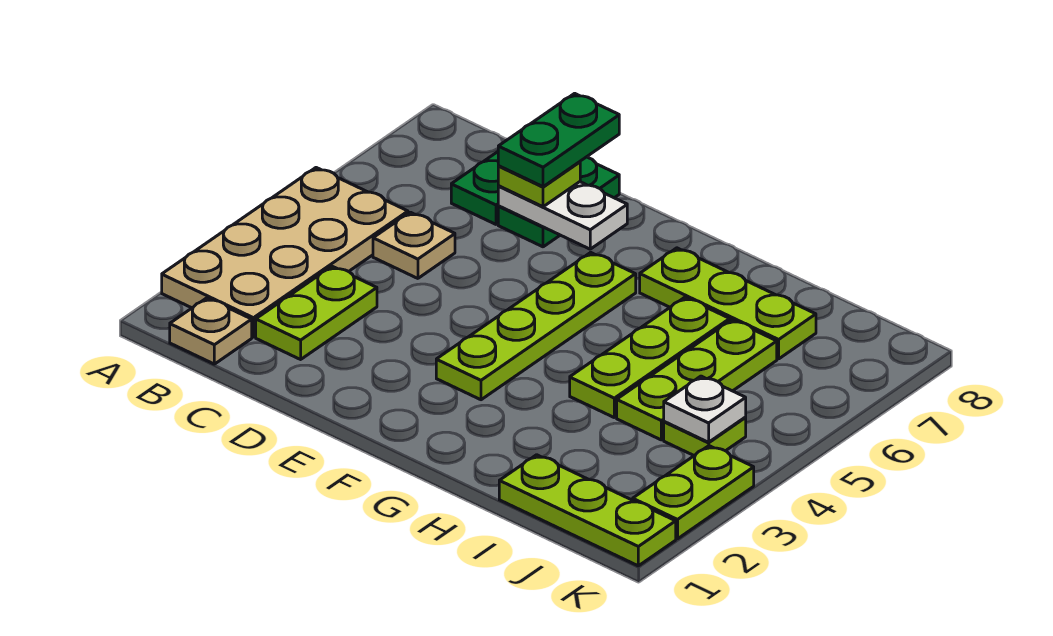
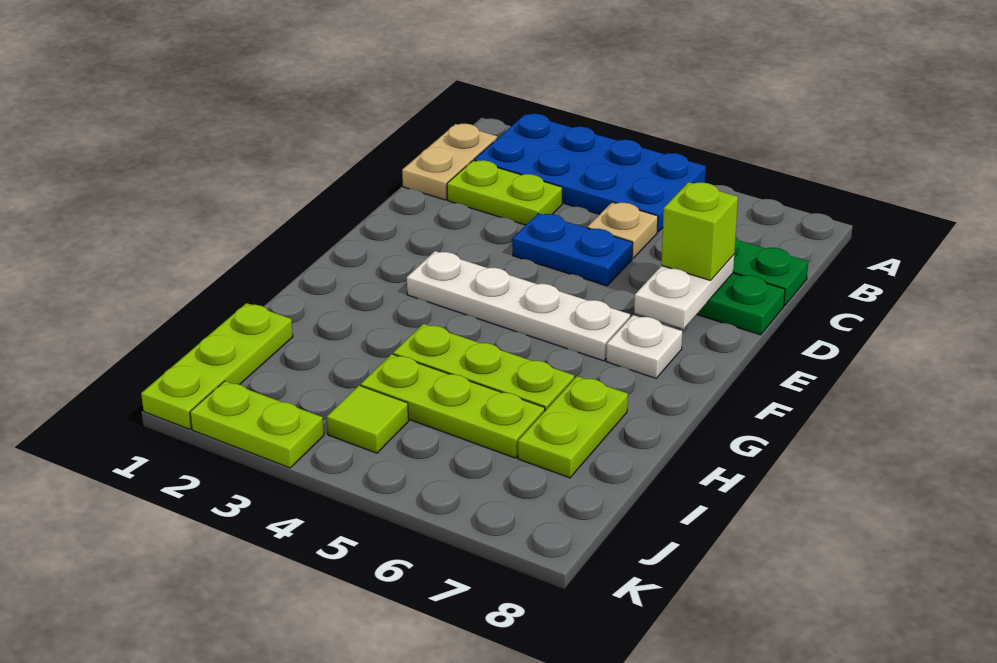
tan 2x4 plate [162,168,408,337] -> blue 2x4 plate [474,114,706,232]
tan 1x1 plate [170,298,252,364] -> tan 1x2 plate [402,124,497,200]
none -> blue 1x2 plate [512,213,633,286]
lime 1x1 plate [498,162,580,207] -> lime 1x1 brick [661,182,738,281]
green 1x2 plate [498,93,619,187] -> none
lime 1x4 plate [436,252,636,400] -> white 1x4 plate [407,251,630,361]
lime 1x3 plate [640,248,816,359] -> lime 1x2 plate [518,376,628,478]
lime 1x1 plate [664,418,746,455] -> lime 1x1 tile [327,385,409,453]
white 1x1 plate [664,376,746,442] -> white 1x1 plate moved to [606,315,682,378]

